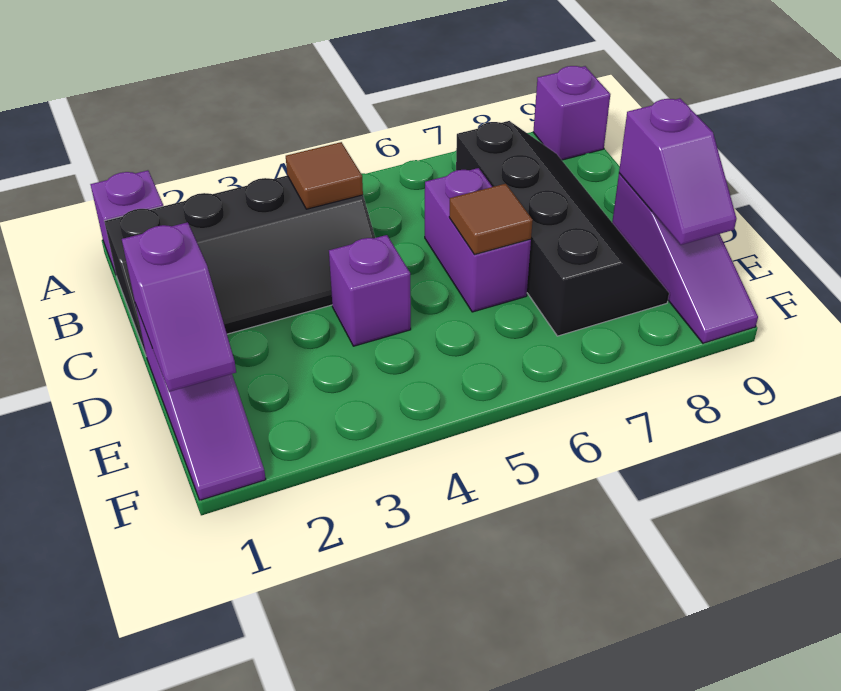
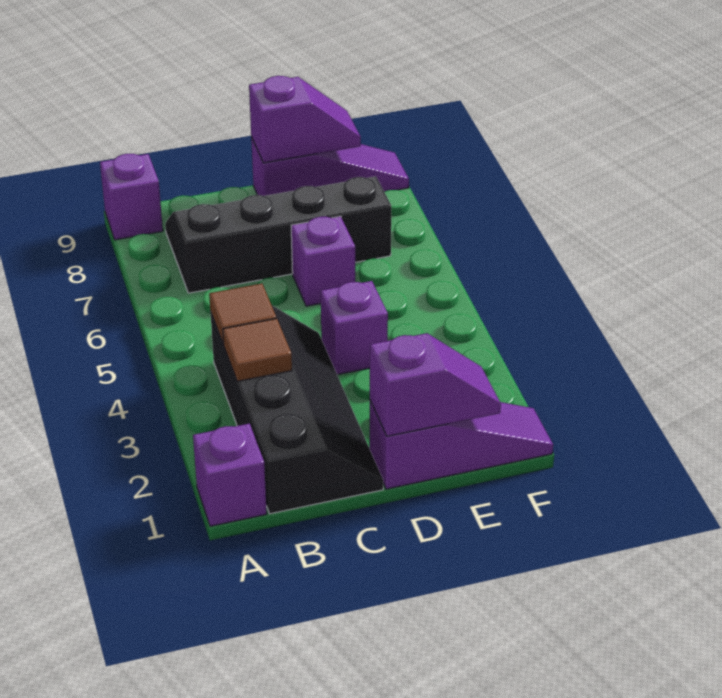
purple 1x2 brick [425,168,531,312] -> purple 1x1 brick [291,216,355,306]
brown 1x1 tile [449,184,533,255] -> brown 1x1 tile moved to [223,319,292,381]

